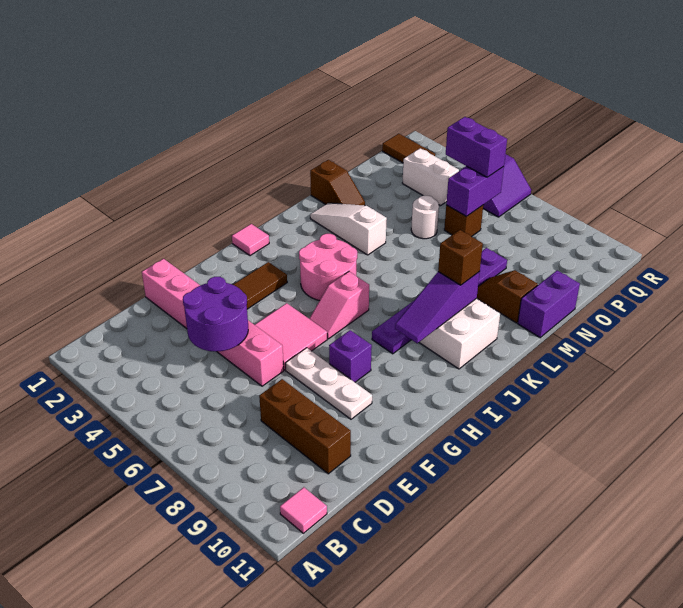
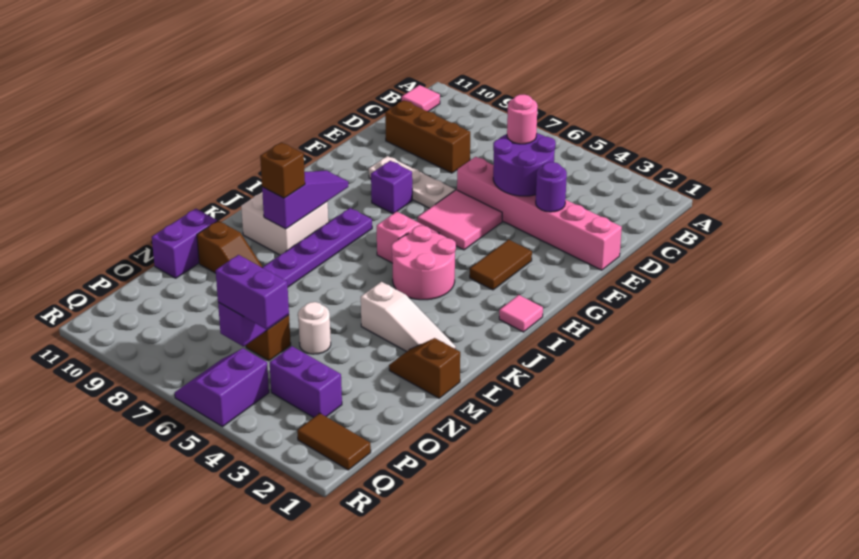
none -> pink 1x1 round brick [507,95,538,144]
none -> purple 1x1 round brick [536,162,567,212]
white 1x2 brick [402,148,459,206] -> purple 1x2 brick [270,346,342,418]

